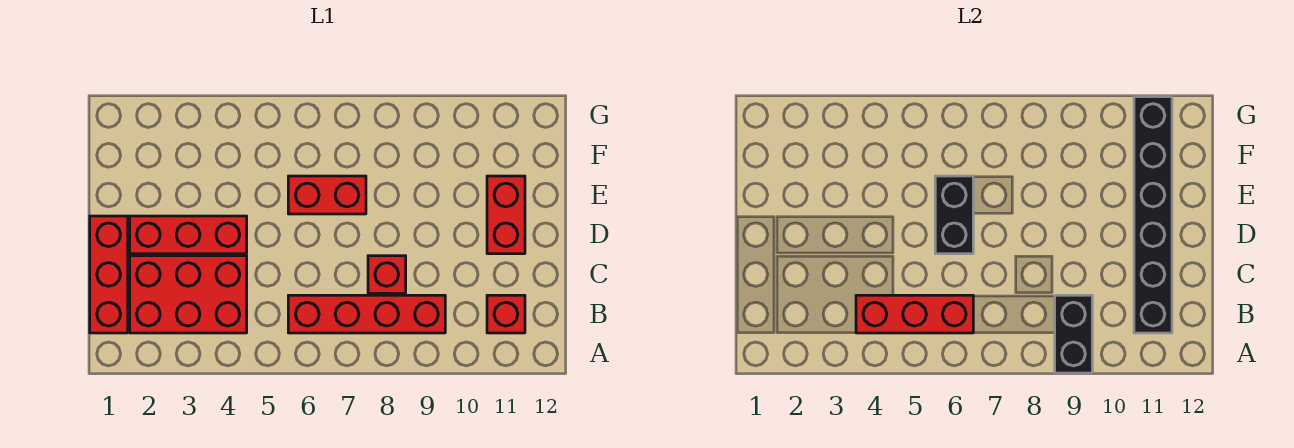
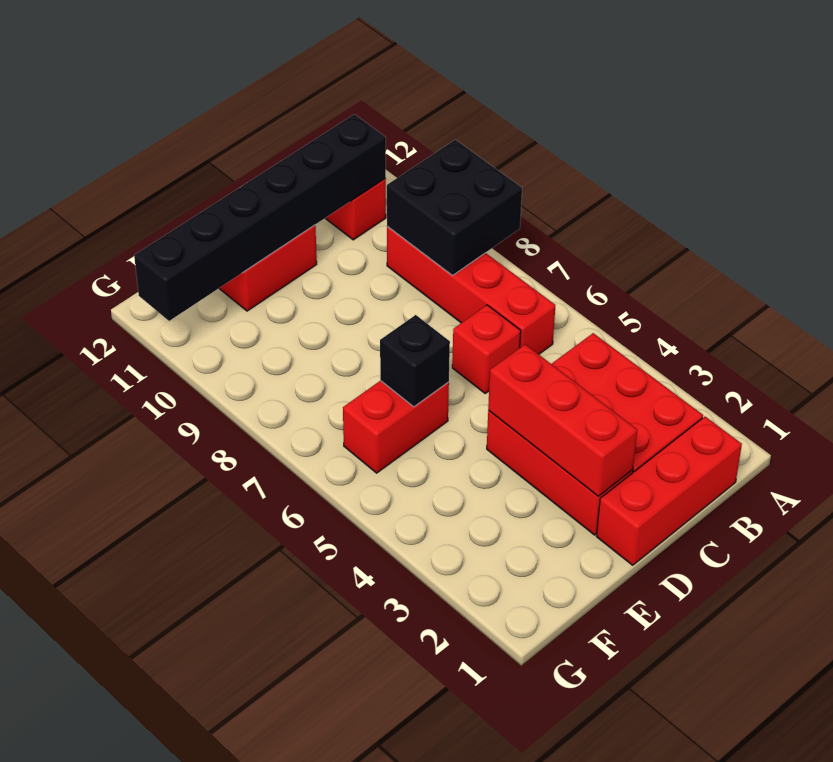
black 1x2 brick [1055,295,1092,373] -> black 2x2 brick [387,140,522,276]
red 1x3 brick [856,295,973,333] -> red 1x3 brick moved to [488,344,637,496]
red 1x1 brick [368,256,406,293] -> red 1x1 brick moved to [452,305,521,393]
black 1x2 brick [935,176,973,254] -> black 1x1 brick [380,315,450,407]
red 1x2 brick [288,176,366,214] -> red 1x2 brick turned to [343,381,449,473]

